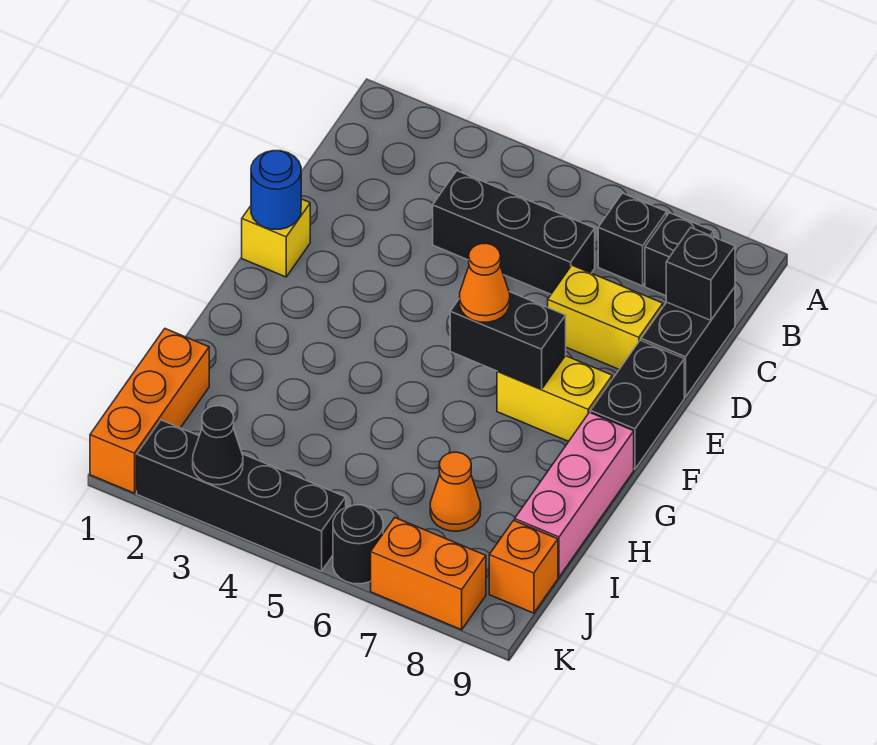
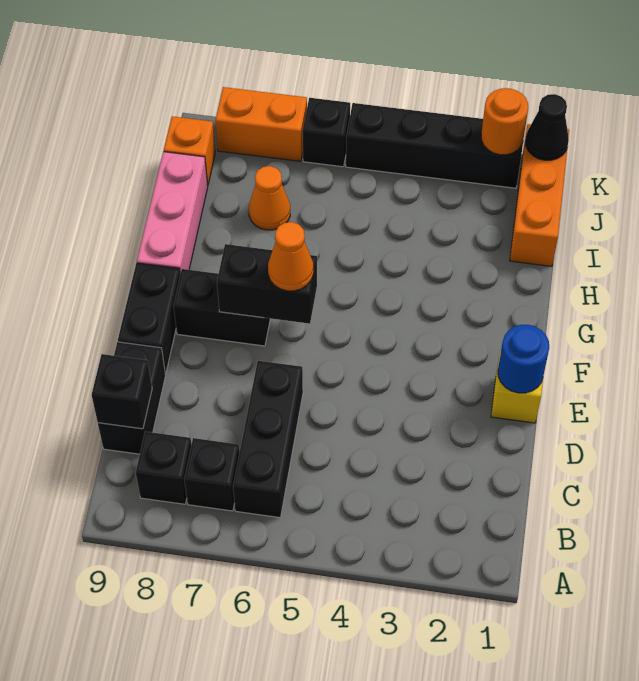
black 1x3 brick [433,171,595,294] -> black 1x3 brick turned to [233,361,303,518]
yellow 1x2 brick [548,265,663,369] -> none
yellow 1x2 brick [497,356,612,442] -> black 1x2 brick [173,269,270,346]
none -> orange 1x1 round brick [481,88,528,155]
black 1x1 cone [193,406,243,485] -> black 1x1 cone moved to [525,94,569,160]
black 1x1 round brick [333,505,383,584] -> black 1x1 brick [303,98,350,167]

